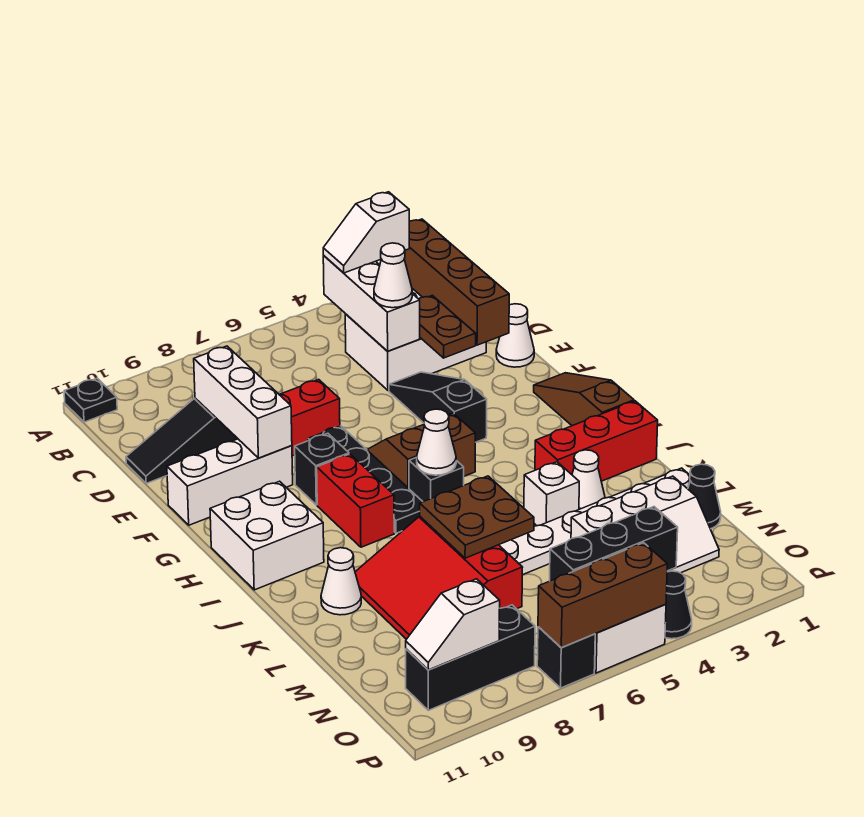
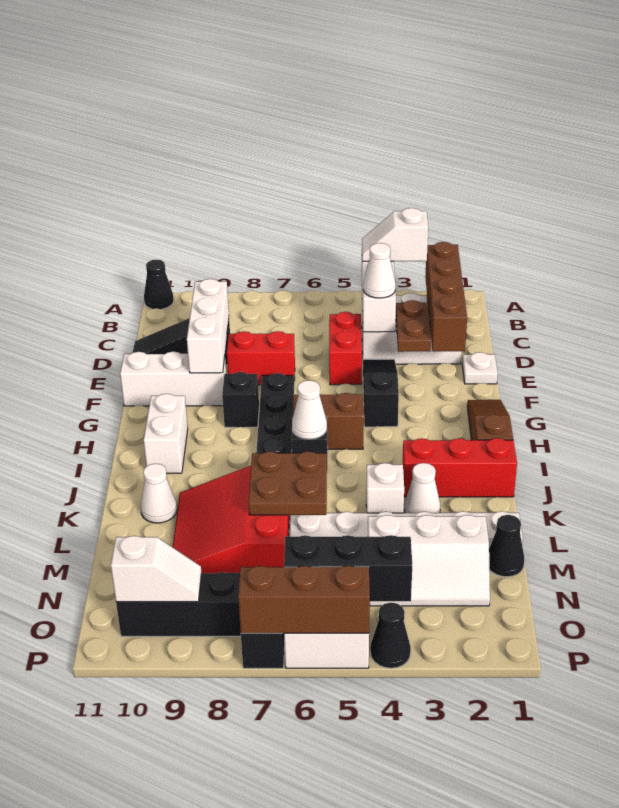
black 1x1 plate [64,378,117,422] -> black 1x1 cone [144,260,174,309]
white 1x1 cone [496,304,534,367] -> white 1x1 plate [462,352,498,384]
red 1x2 brick [317,454,394,547] -> red 1x2 brick moved to [329,312,362,385]
white 2x2 brick [210,481,324,590] -> white 1x2 brick [144,394,188,473]
white 1x2 slope [406,579,500,670] -> white 1x2 slope turned to [111,536,202,602]

